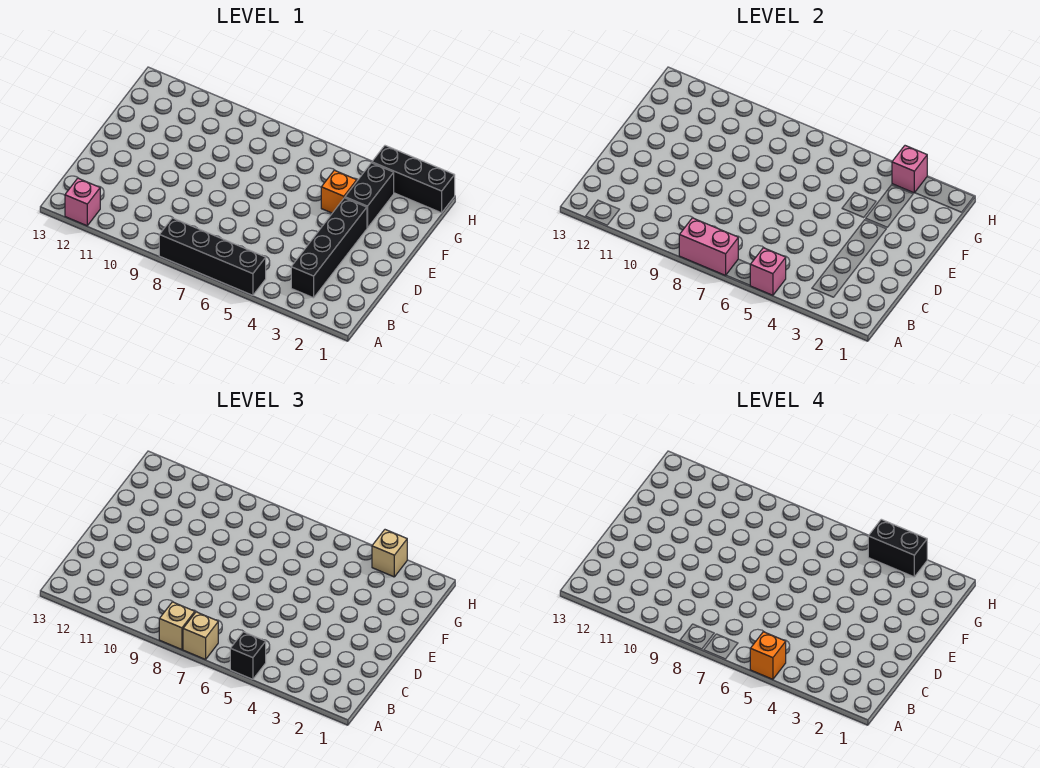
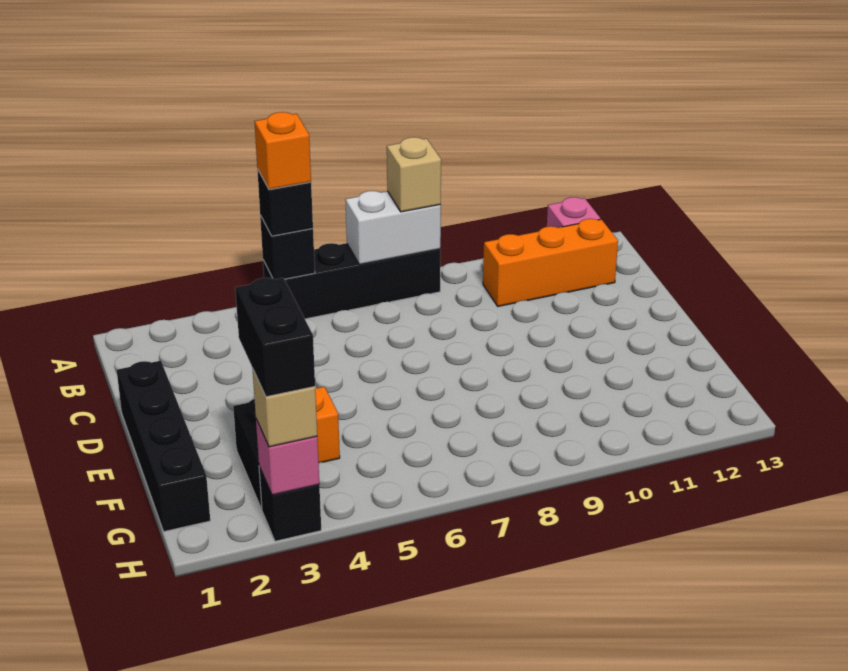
pink 1x1 brick [750,248,786,295] -> black 1x1 brick [260,216,315,279]
pink 1x2 brick [679,218,738,275] -> white 1x2 brick [345,191,441,265]
tan 1x1 brick [183,612,218,659] -> none
black 1x4 brick [291,198,367,298] -> black 1x4 brick moved to [117,361,210,532]
none -> orange 1x3 brick [483,219,618,306]
black 1x3 brick [372,146,455,213] -> black 1x1 brick [259,467,321,541]
black 1x2 brick [868,519,927,577] -> black 1x2 brick turned to [235,278,315,397]

